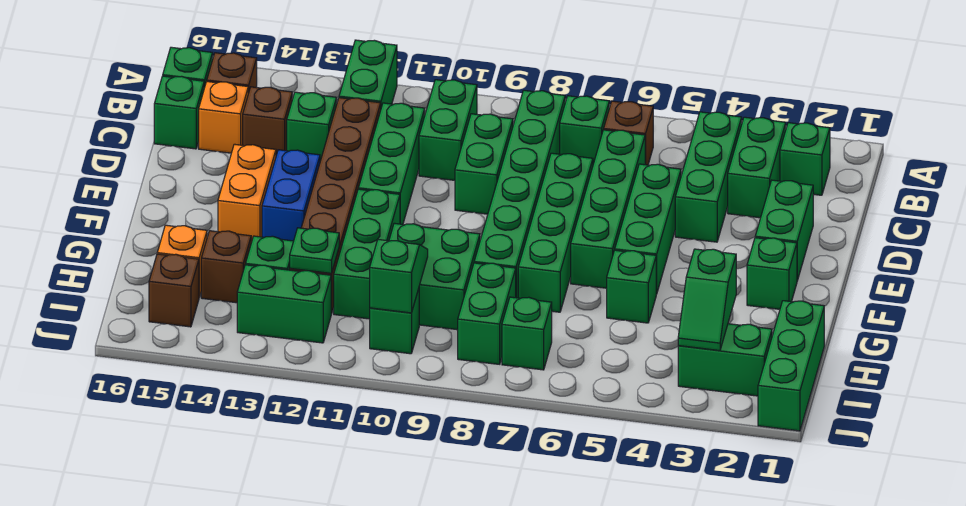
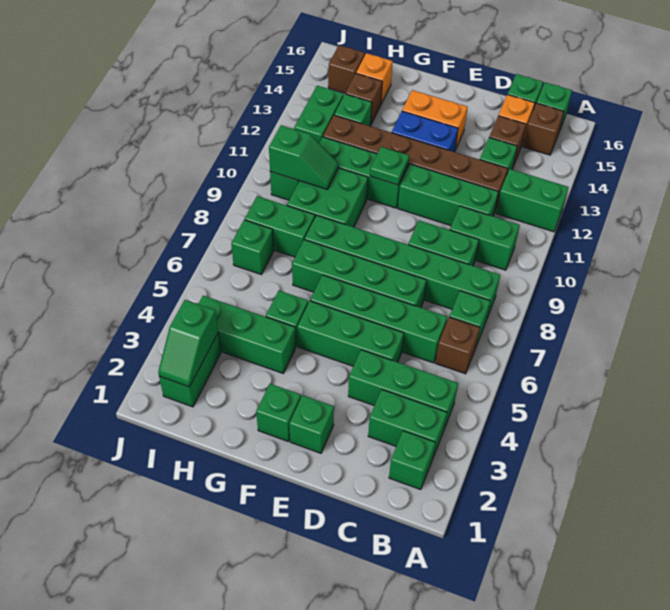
green 1x2 brick [755,180,813,281] -> green 1x1 brick [289,395,334,453]
green 1x3 brick [758,301,824,431] -> green 1x3 brick moved to [199,296,296,373]
green 1x2 slope [678,249,736,351] -> green 1x2 slope turned to [158,300,218,387]
green 1x1 plate [290,228,339,273] -> green 1x1 plate moved to [370,147,409,185]

